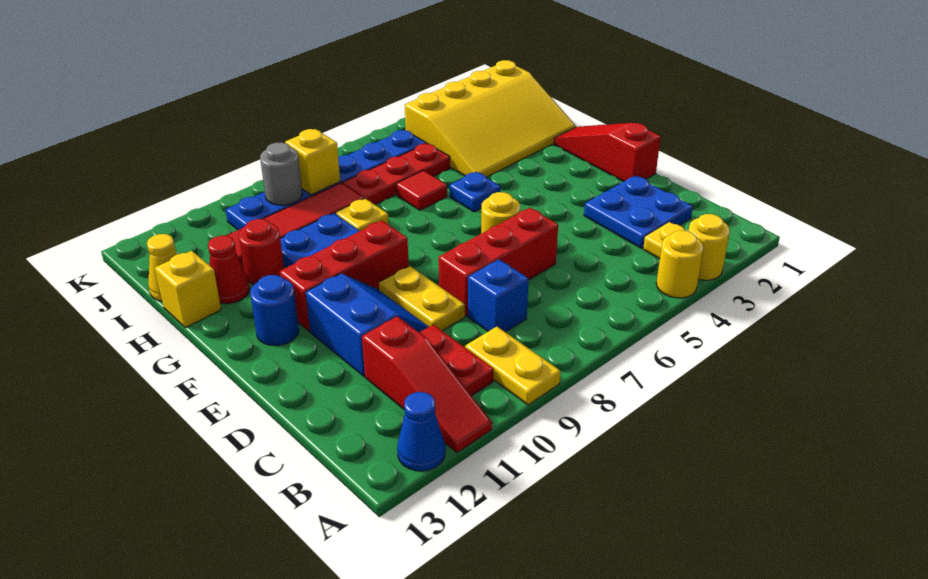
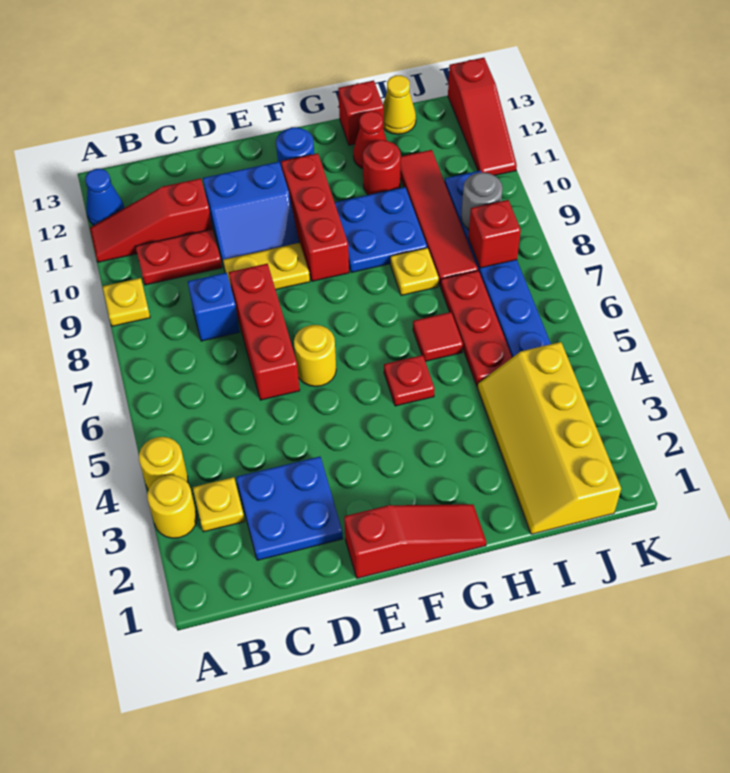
yellow 1x2 plate [465,327,561,405] -> yellow 1x1 plate [103,278,150,326]
blue 1x1 plate [450,172,501,212] -> red 1x1 plate [384,355,435,406]
yellow 3x4 slope [405,60,576,177] -> yellow 2x4 slope [477,342,621,534]
yellow 1x1 brick [155,251,221,328] -> red 1x1 brick [338,80,384,145]
yellow 1x1 brick [285,129,340,195] -> red 1x1 brick [468,200,521,268]
none -> red 1x3 slope [448,58,517,176]

